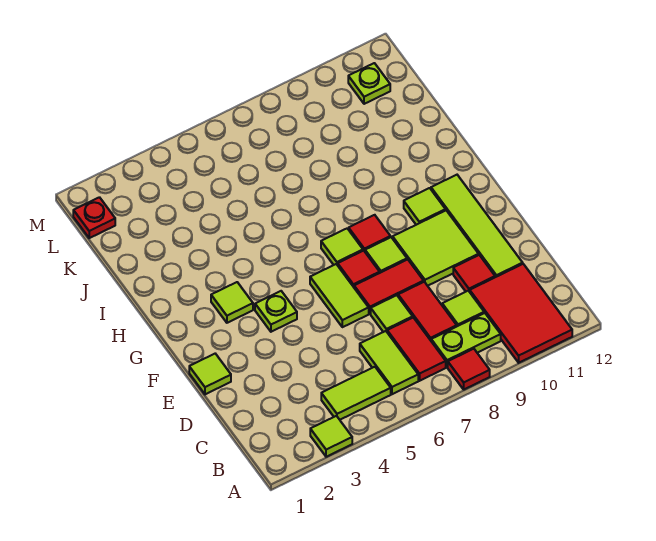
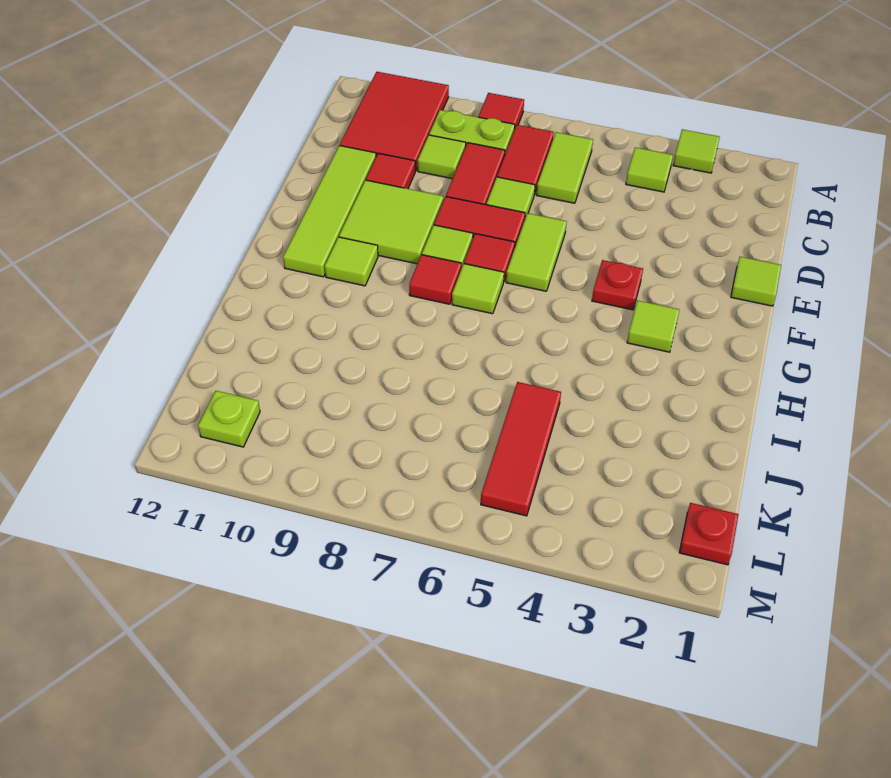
lime 1x2 tile [321,367,391,420] -> lime 1x1 tile [626,148,673,192]
lime 1x1 plate [255,291,297,332] -> red 1x1 plate [592,260,643,310]
none -> red 1x3 tile [481,382,561,516]

